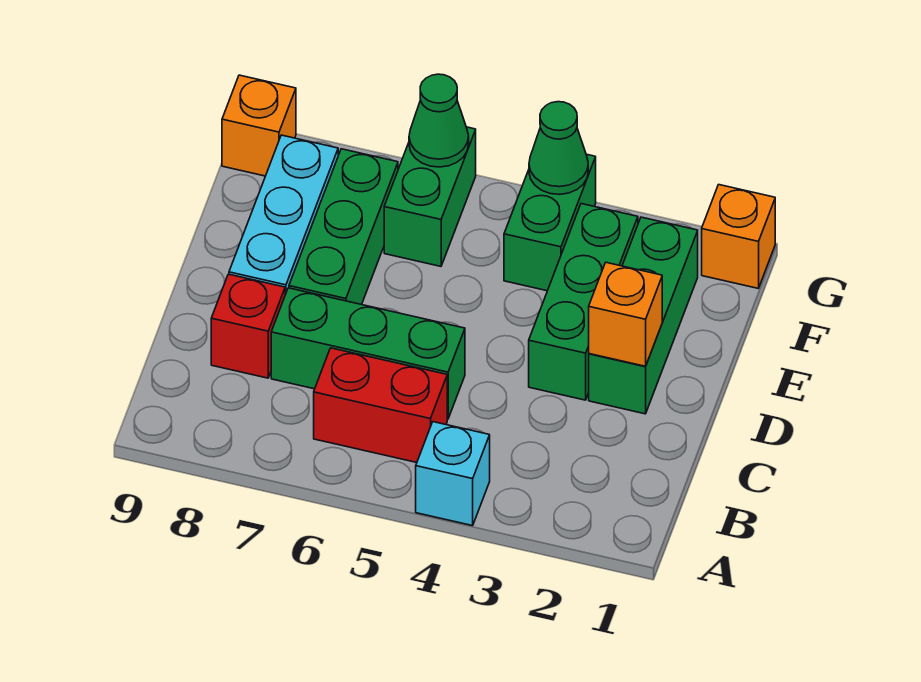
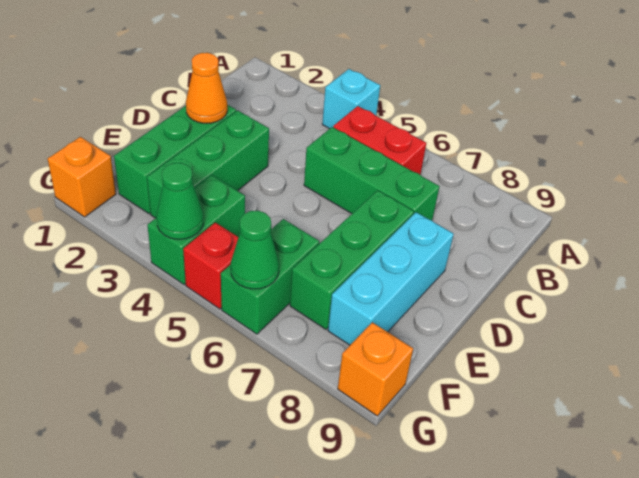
red 1x1 brick [211,274,285,378] -> red 1x1 brick moved to [183,223,238,309]
orange 1x1 brick [589,263,662,366] -> orange 1x1 cone [186,53,227,123]

